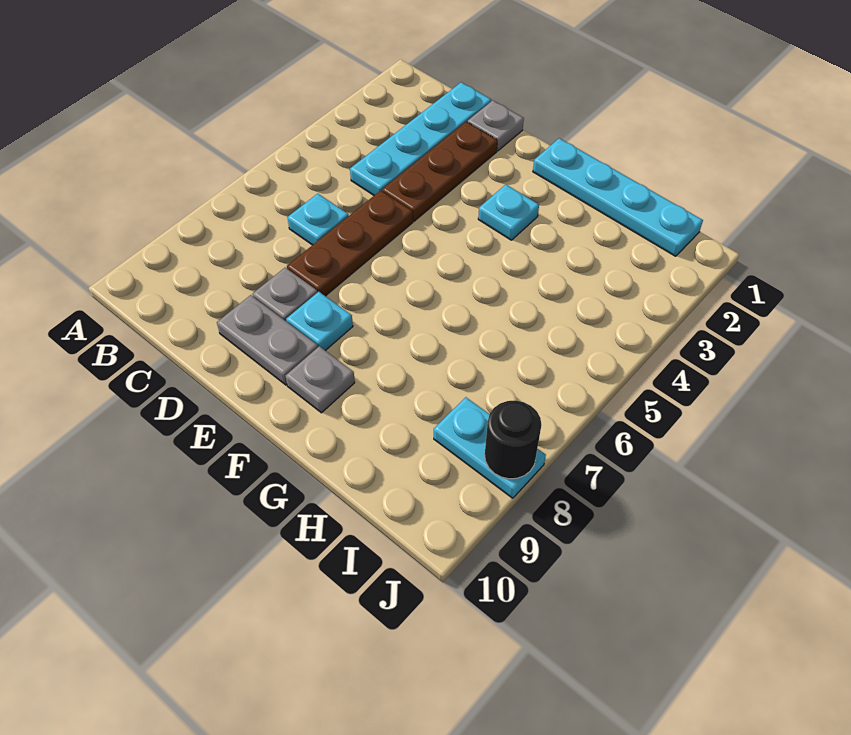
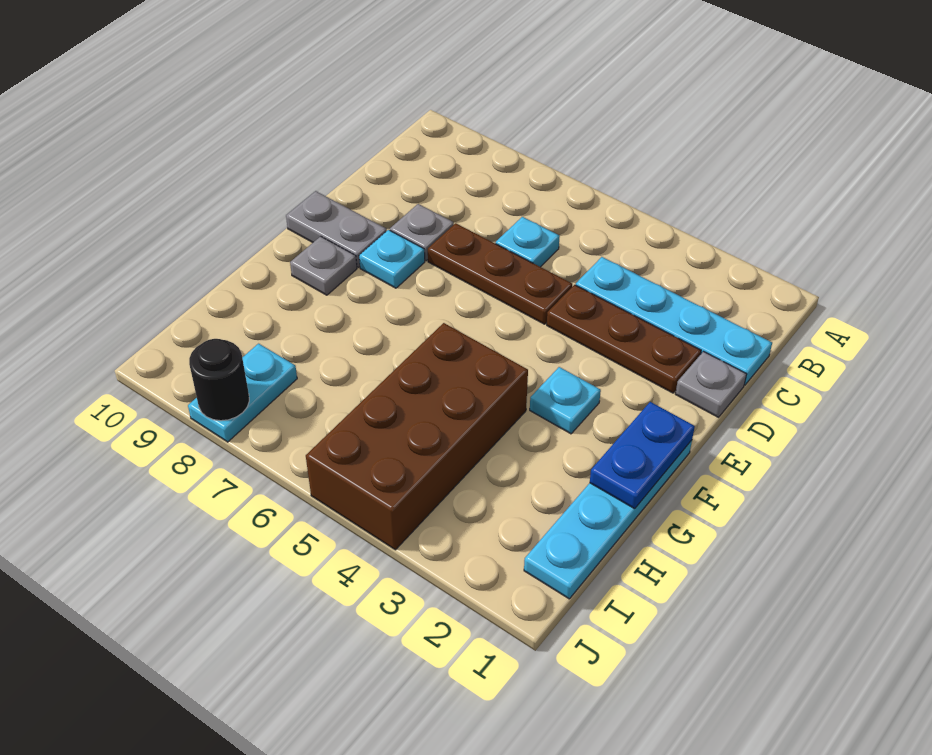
grey 1x2 plate [217,295,318,385] -> grey 1x2 plate turned to [286,191,387,267]
none -> blue 1x2 plate [590,402,695,509]
none -> brown 2x4 brick [306,323,528,550]

